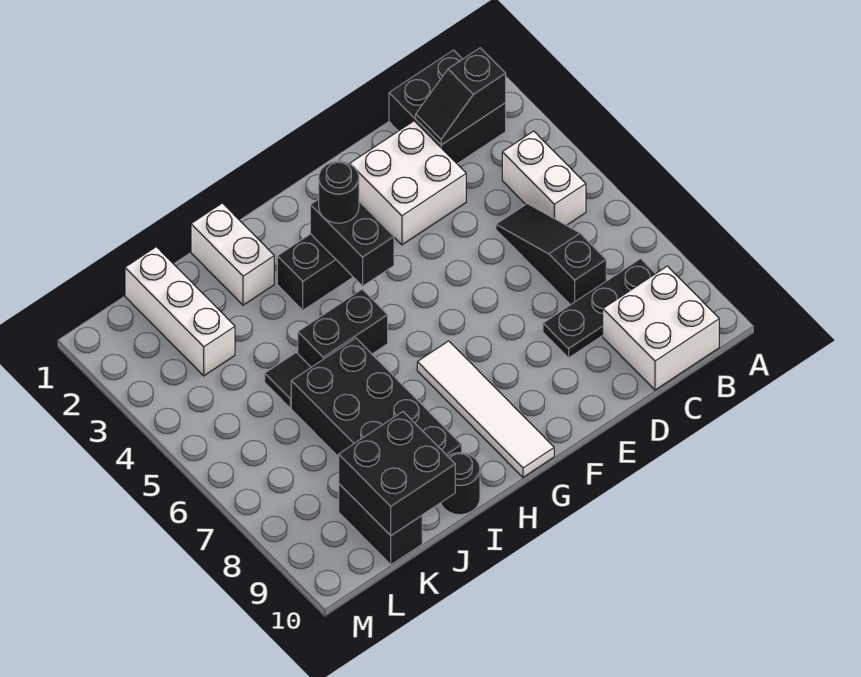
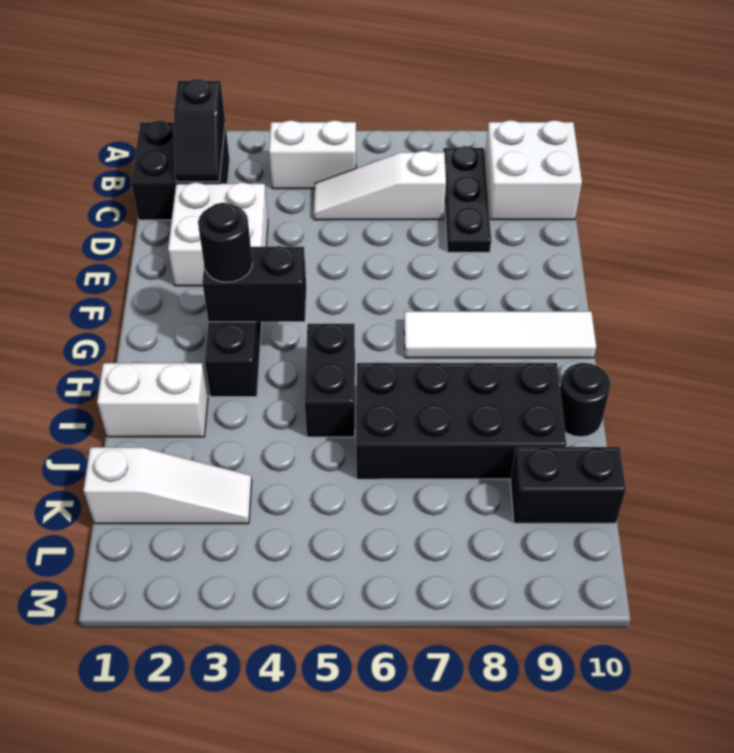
black 1x3 slope [496,204,606,305] -> white 1x3 slope [314,151,446,220]
black 1x1 tile [265,353,311,408] -> none
black 2x2 brick [339,412,455,535] -> none
white 1x3 brick [125,247,235,376] -> white 1x3 slope [84,447,252,524]

